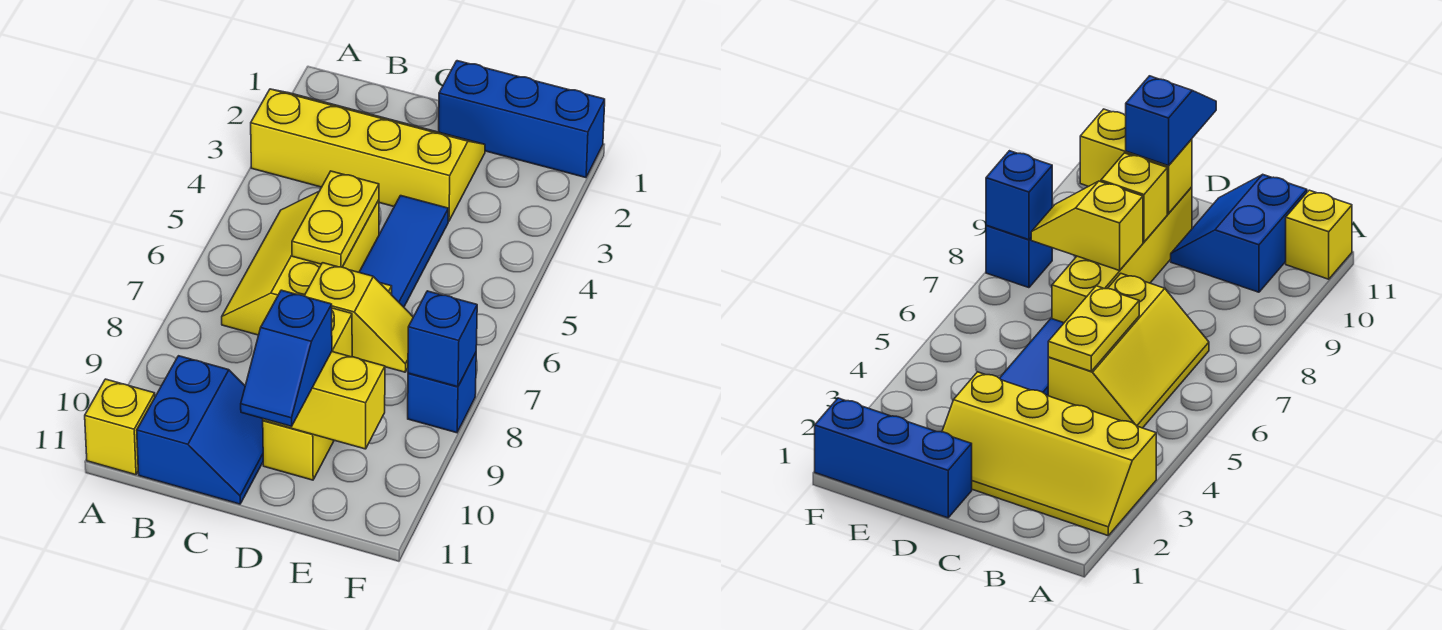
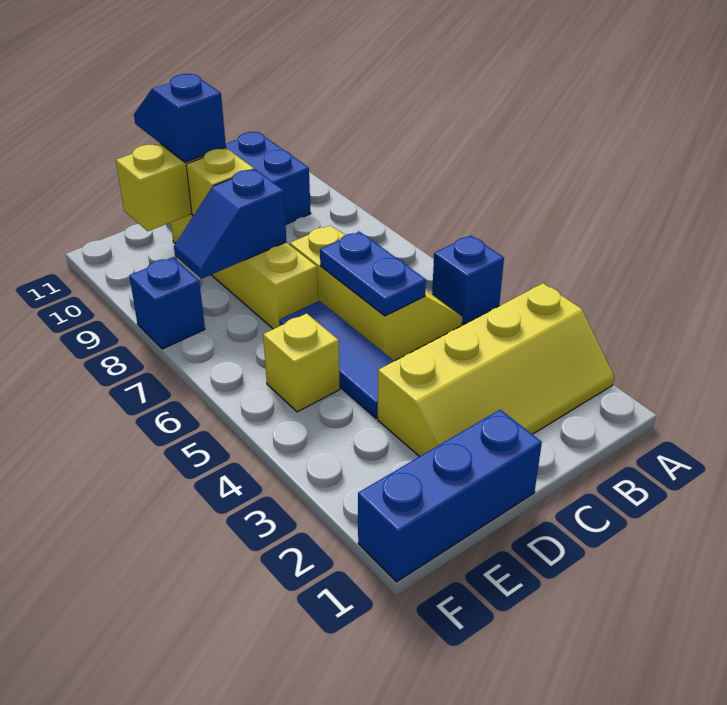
yellow 1x1 brick [85,379,155,475] -> yellow 1x1 brick moved to [263,313,340,412]
yellow 1x2 plate [292,171,379,267] -> blue 1x2 plate [320,232,426,316]
yellow 1x2 slope [305,263,413,372] -> blue 1x2 slope [174,169,286,279]
blue 1x1 brick [408,291,477,387] -> blue 1x1 brick moved to [432,235,504,325]

